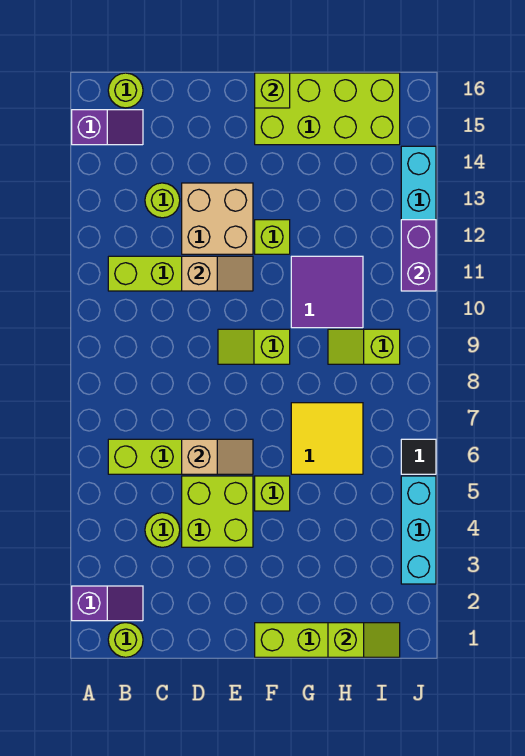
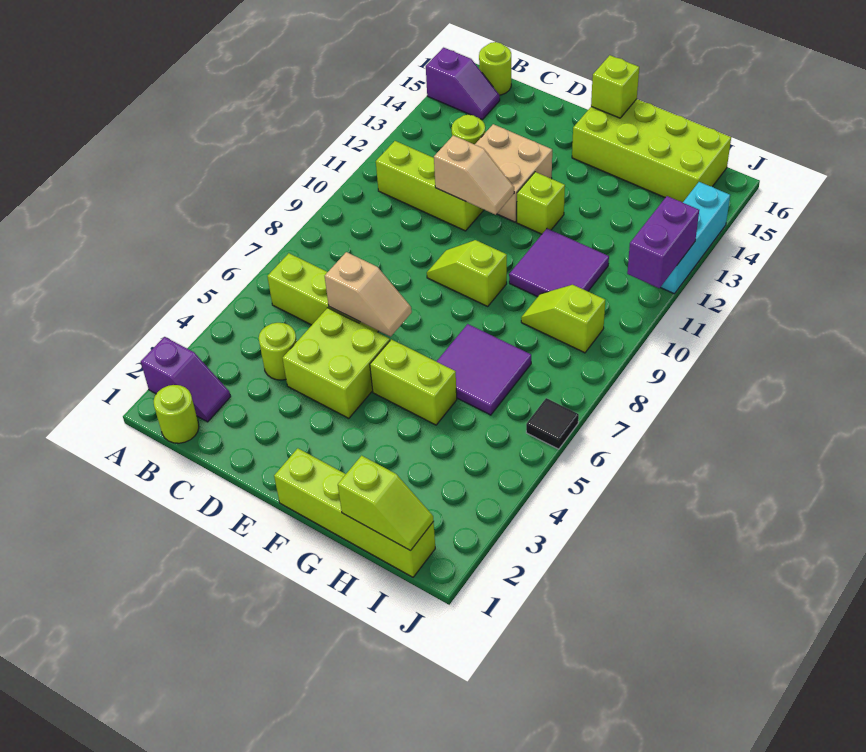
lime 1x1 brick [255,476,290,511] -> lime 1x2 brick [370,339,457,425]
yellow 2x2 tile [291,403,363,474] -> purple 2x2 tile [436,324,531,415]
cyan 1x3 brick [401,476,436,584] -> none

